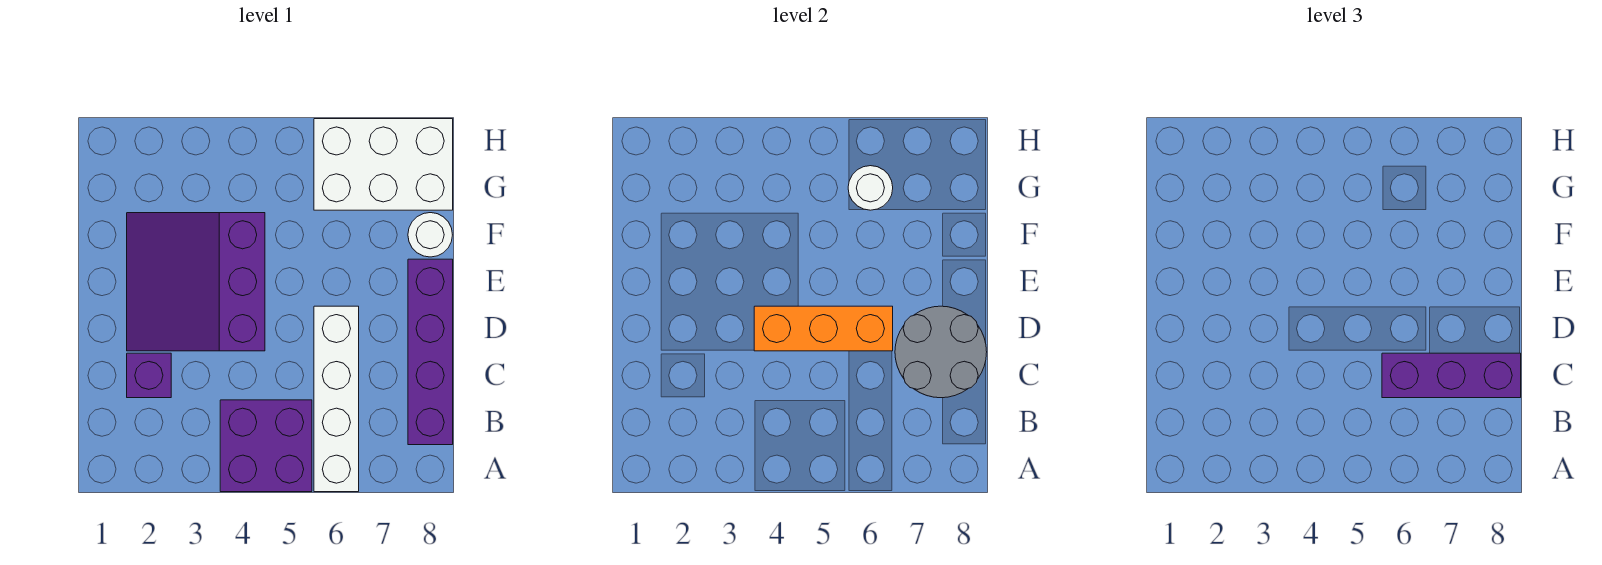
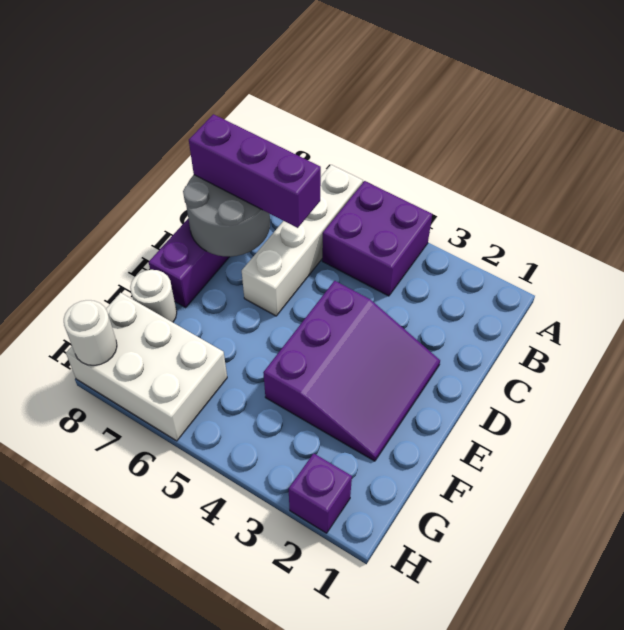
purple 1x1 brick [127,353,171,398] -> purple 1x1 brick moved to [289,453,352,533]
orange 1x3 brick [754,306,893,351] -> none
white 1x1 round brick [848,166,893,210] -> white 1x1 round brick moved to [64,300,117,365]

